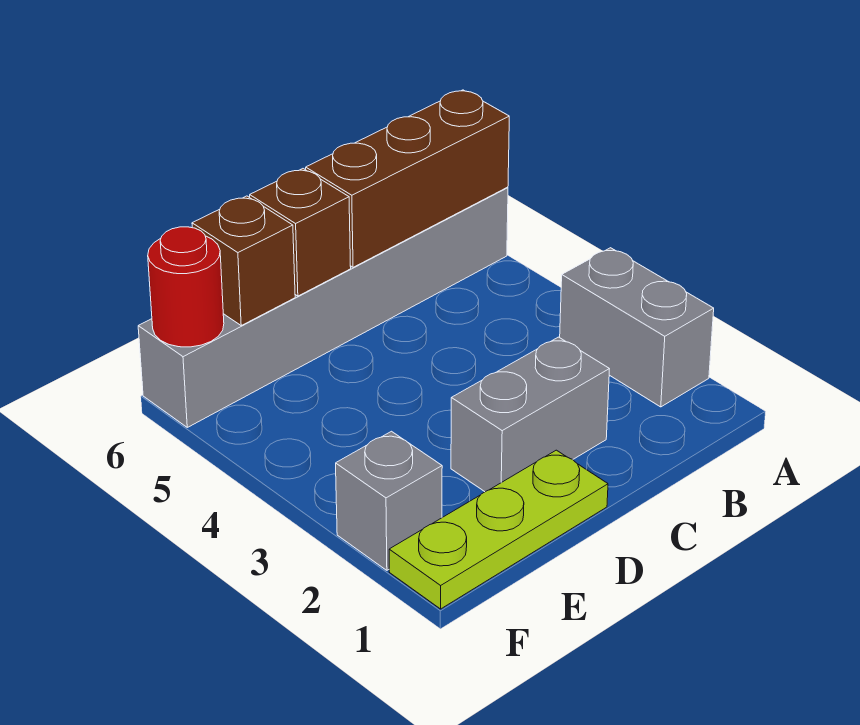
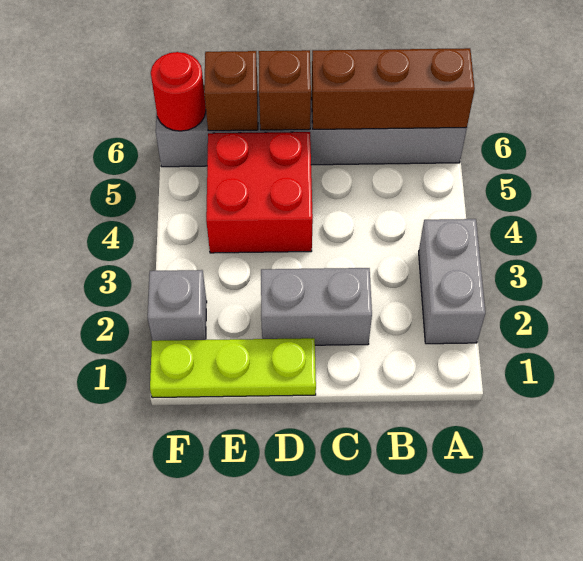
none -> red 2x2 brick [206,132,313,253]

